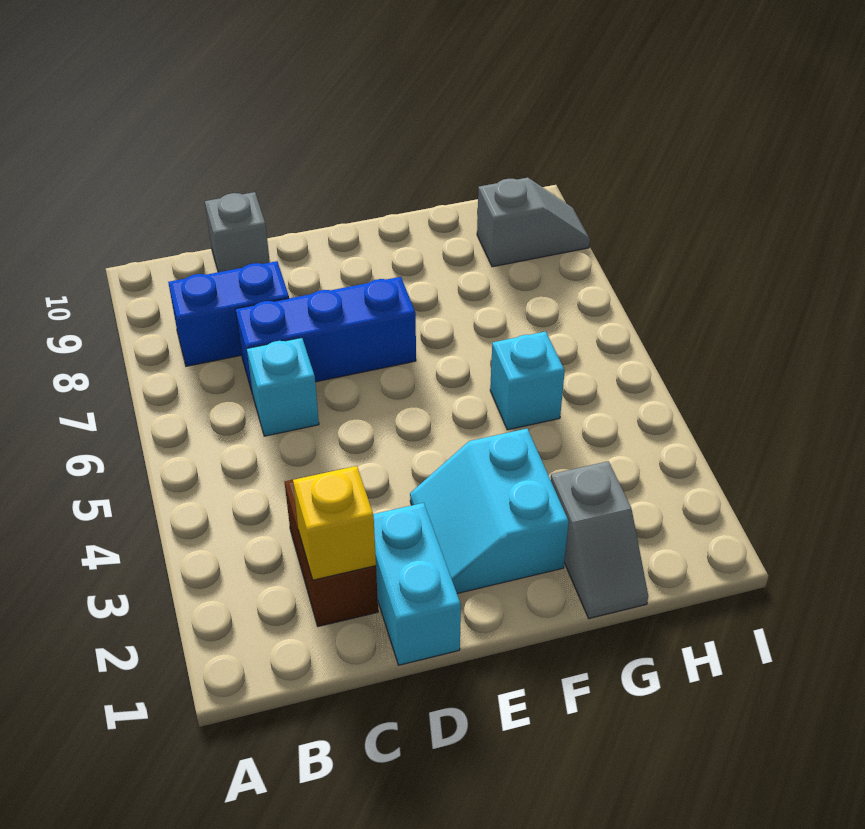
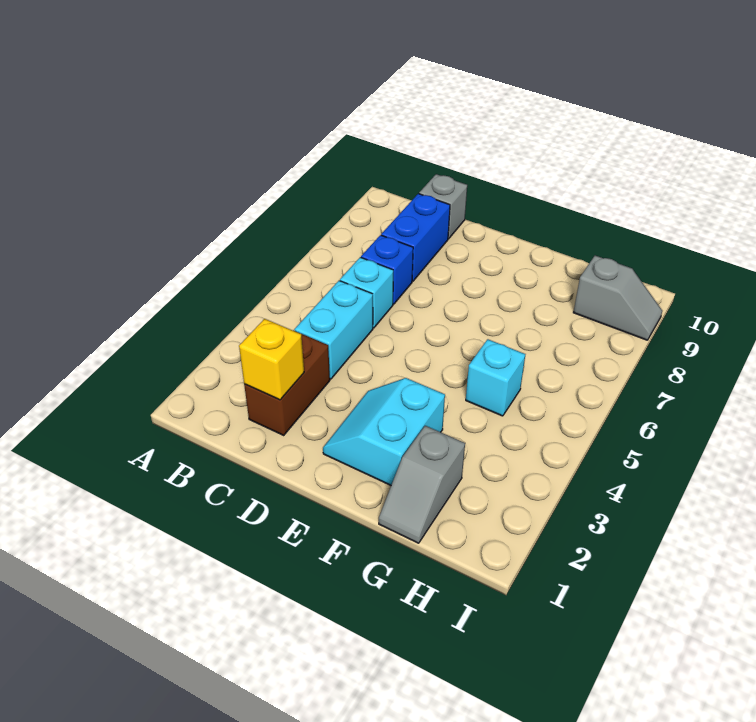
blue 1x2 brick [168,261,289,366] -> blue 1x2 brick turned to [381,194,450,281]
blue 1x3 brick [235,277,416,394] -> blue 1x1 brick [361,235,413,304]
cyan 1x2 brick [373,503,461,665] -> cyan 1x2 brick moved to [294,281,373,379]

